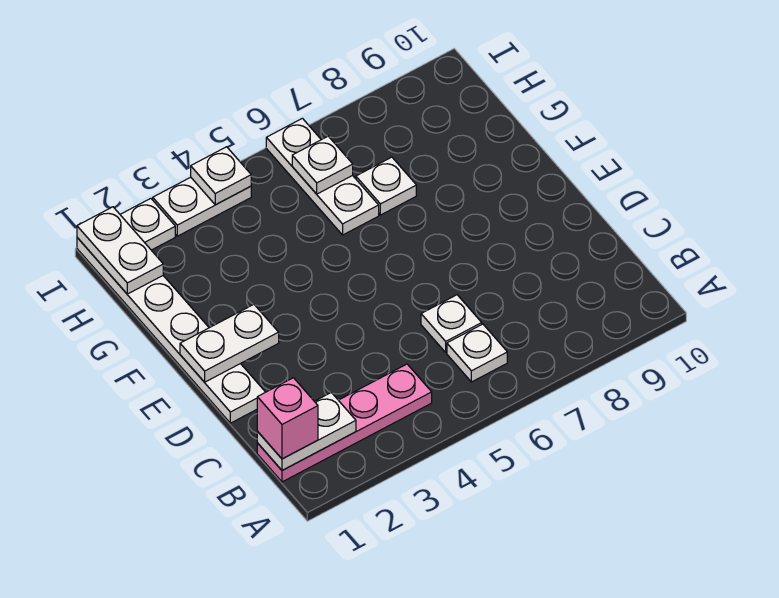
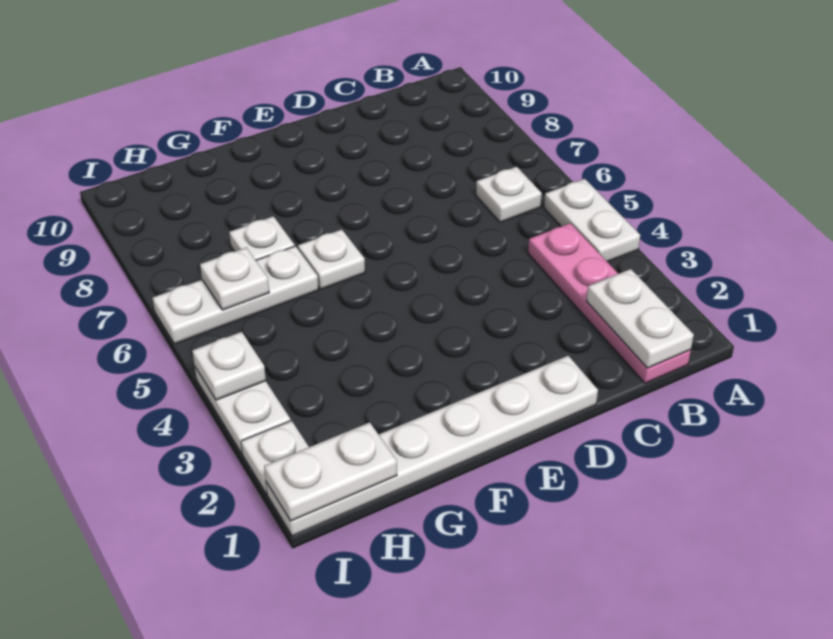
pink 1x1 brick [257,378,318,459] -> none
white 1x1 plate [421,295,482,352] -> white 1x1 plate moved to [298,229,365,289]
white 1x2 plate [180,304,279,382] -> white 1x2 plate moved to [544,179,640,262]

